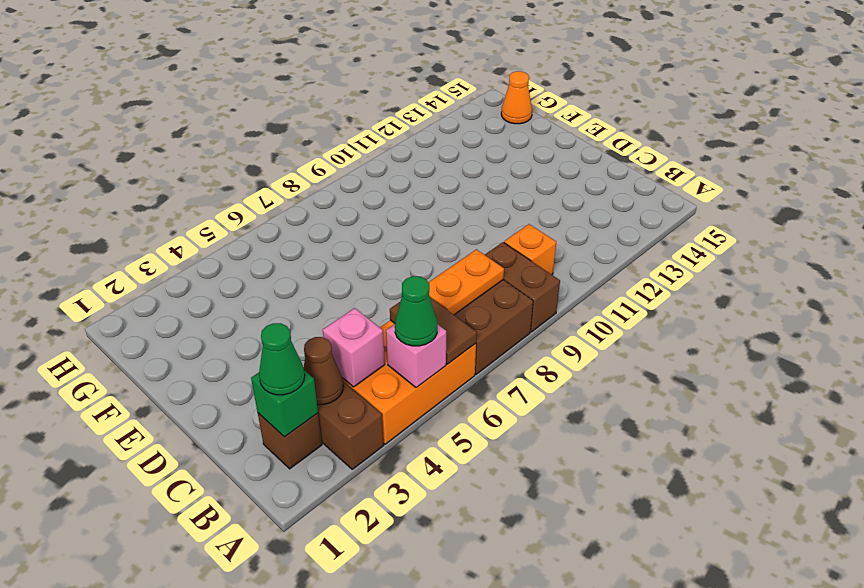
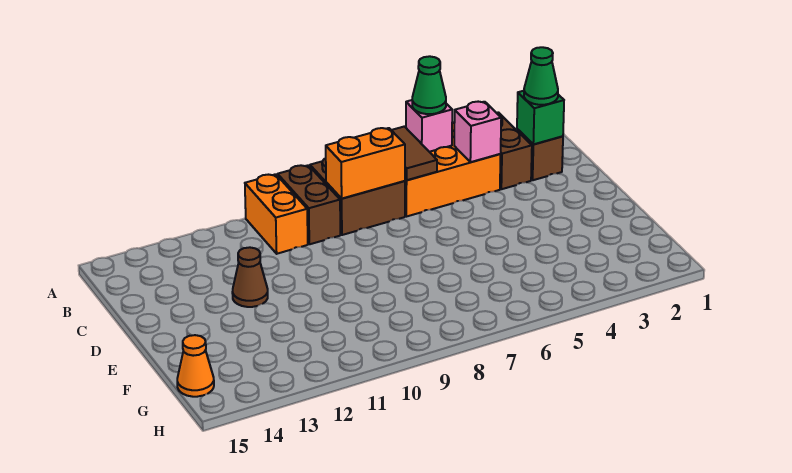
brown 1x1 cone [303,337,343,404] -> brown 1x1 cone moved to [232,247,268,307]
orange 1x2 plate [428,249,504,315] -> orange 1x2 brick [326,128,405,199]
orange 1x1 brick [504,224,556,275] -> orange 1x2 brick [245,174,308,254]

